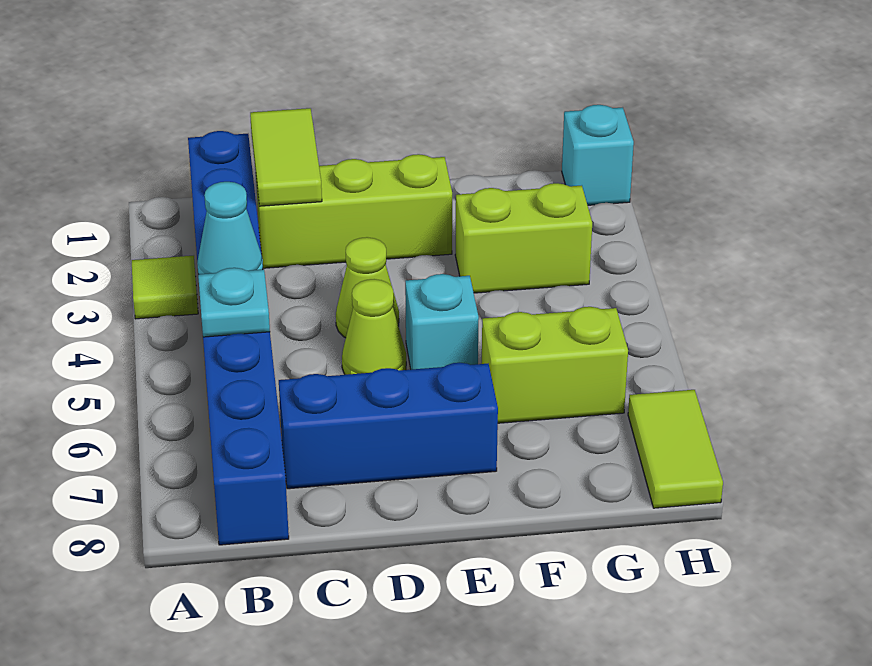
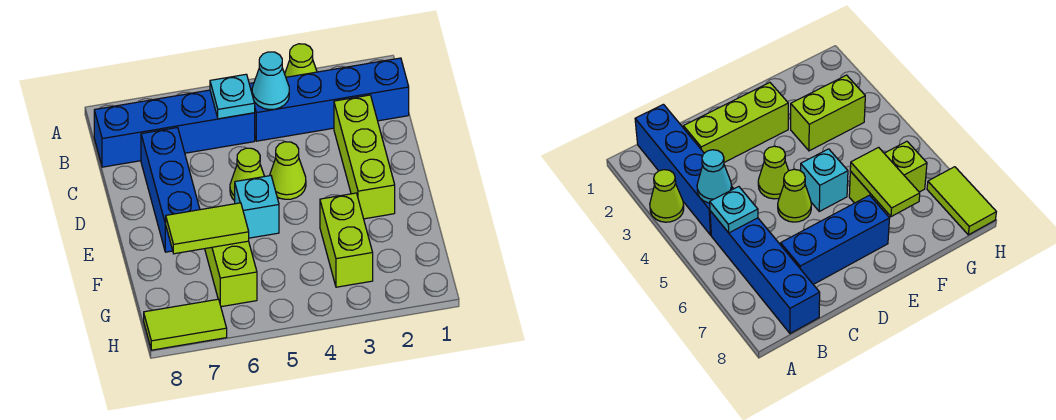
lime 1x1 tile [132,256,198,319] -> lime 1x1 cone [285,44,317,77]
lime 1x2 tile [250,108,322,206] -> lime 1x2 tile moved to [165,203,249,254]
cyan 1x1 brick [562,105,634,205] -> none

